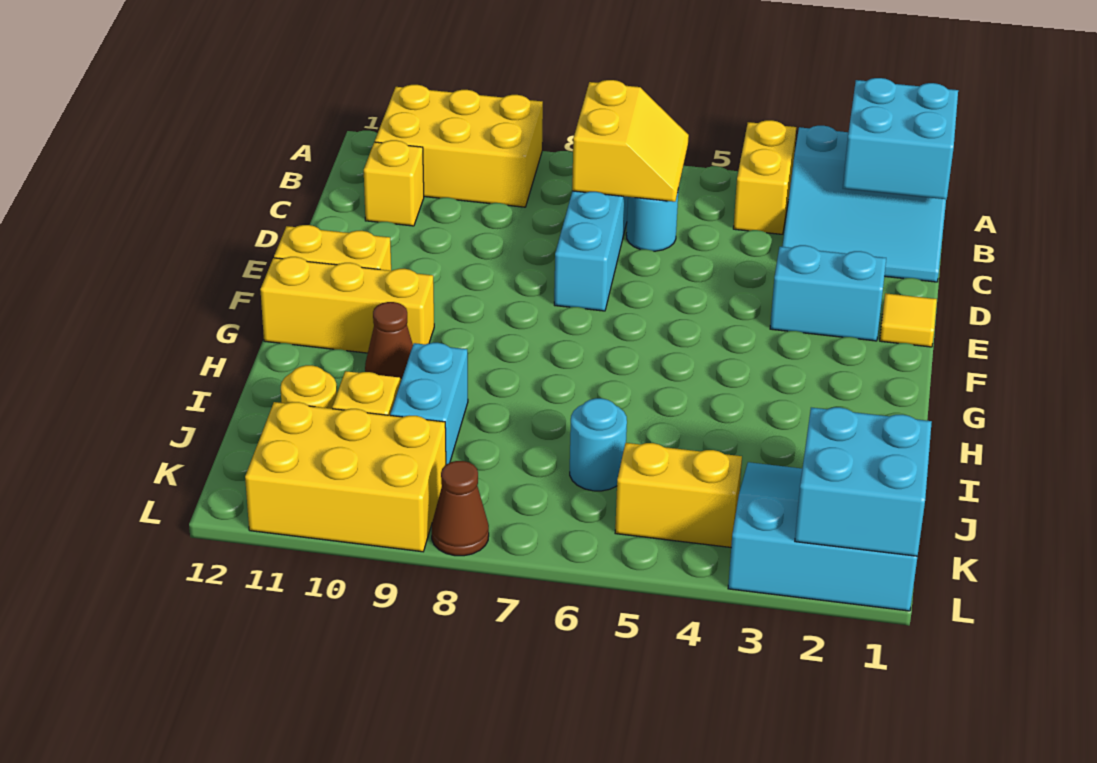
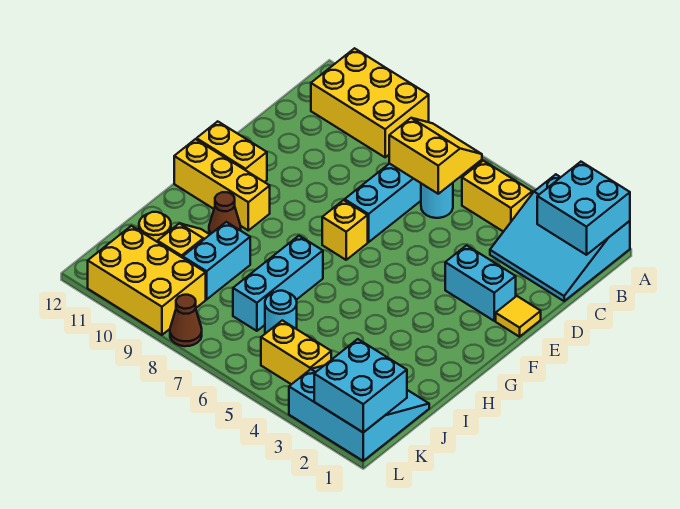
yellow 1x2 brick [733,120,796,234] -> yellow 1x2 brick turned to [462,161,532,232]
yellow 2x2 slope [572,80,689,202] -> yellow 2x2 slope turned to [389,118,482,194]
yellow 1x1 brick [364,140,424,226] -> yellow 1x1 brick moved to [322,200,368,260]
none -> cyan 1x3 brick [233,236,323,331]

